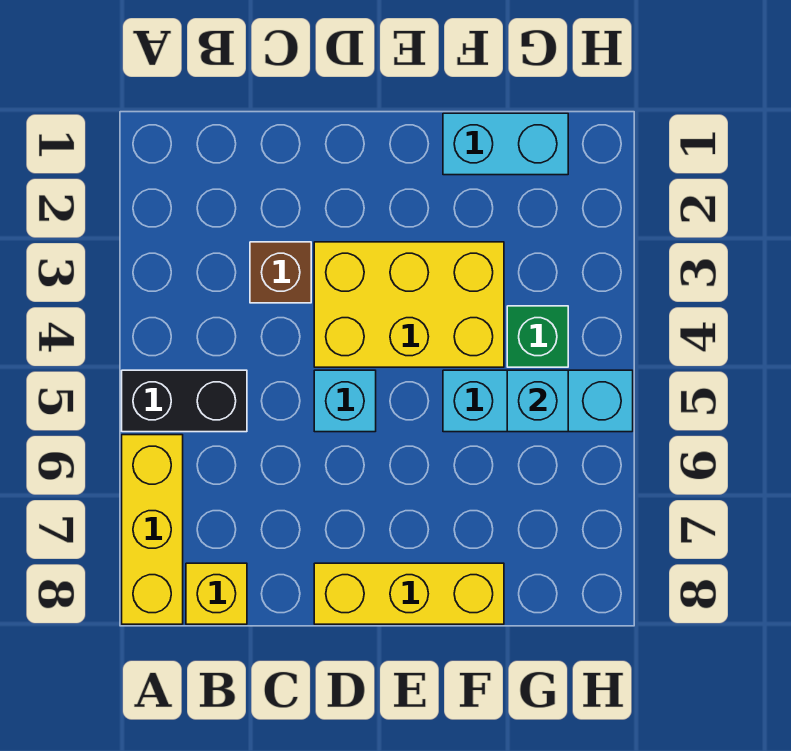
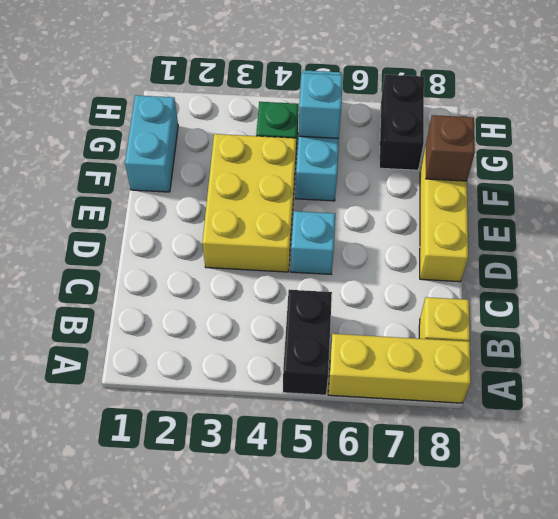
brown 1x1 brick [250,242,311,303] -> brown 1x1 brick moved to [426,115,475,181]
none -> black 1x2 brick [379,75,424,170]

